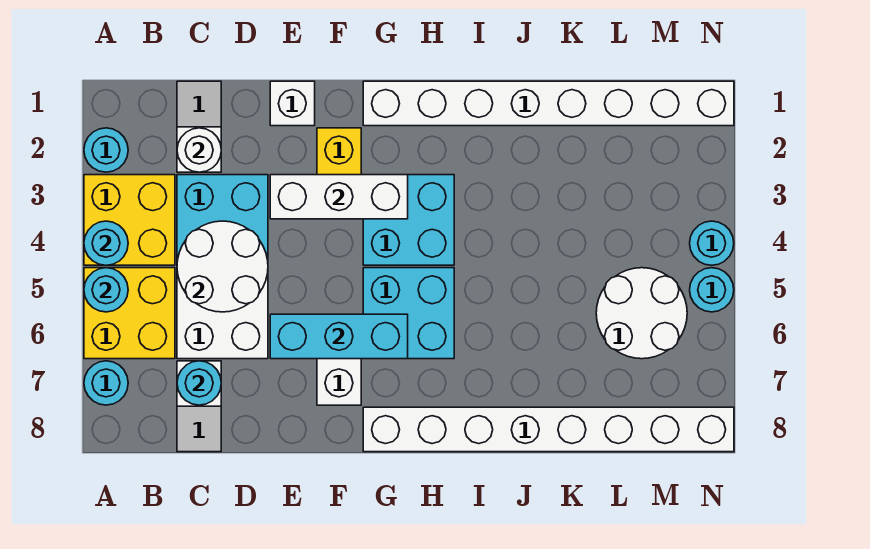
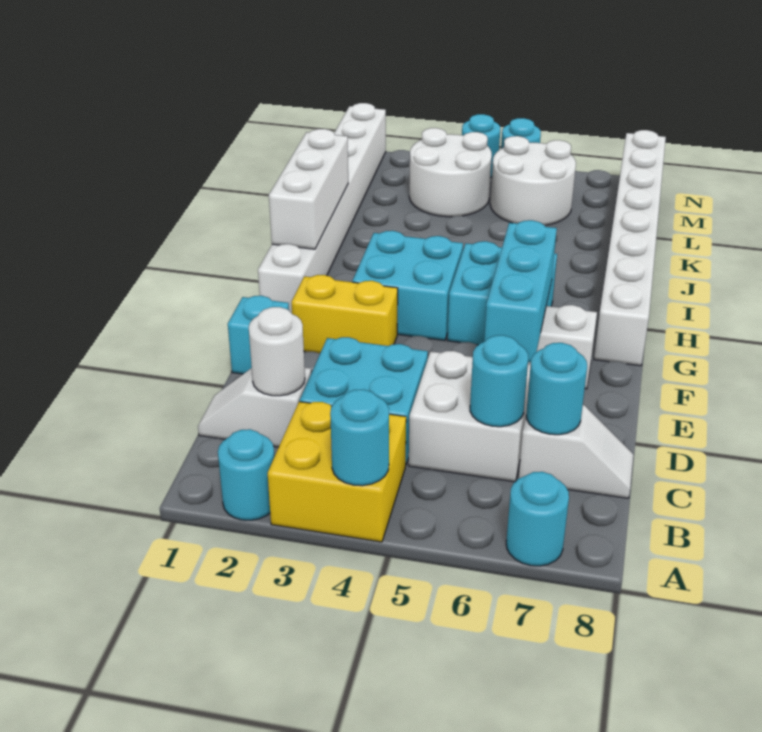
yellow 2x2 brick [84,268,175,359] -> none
cyan 1x1 round brick [84,268,128,312] -> cyan 1x1 round brick moved to [470,335,528,427]
white 2x2 round brick [177,221,268,312] -> white 2x2 round brick moved to [409,128,492,217]
white 1x1 brick [270,81,315,126] -> cyan 1x1 brick [228,296,289,374]
white 1x3 brick [270,175,408,219] -> white 1x3 brick moved to [269,129,348,249]

